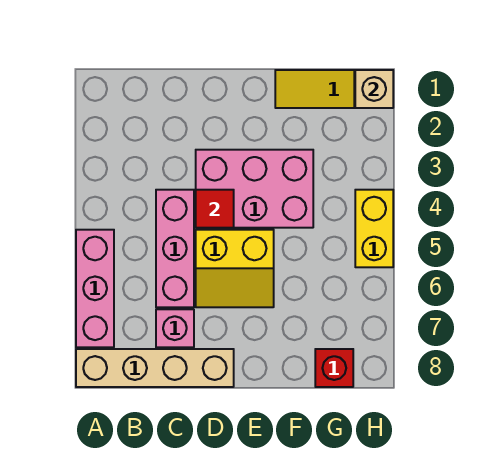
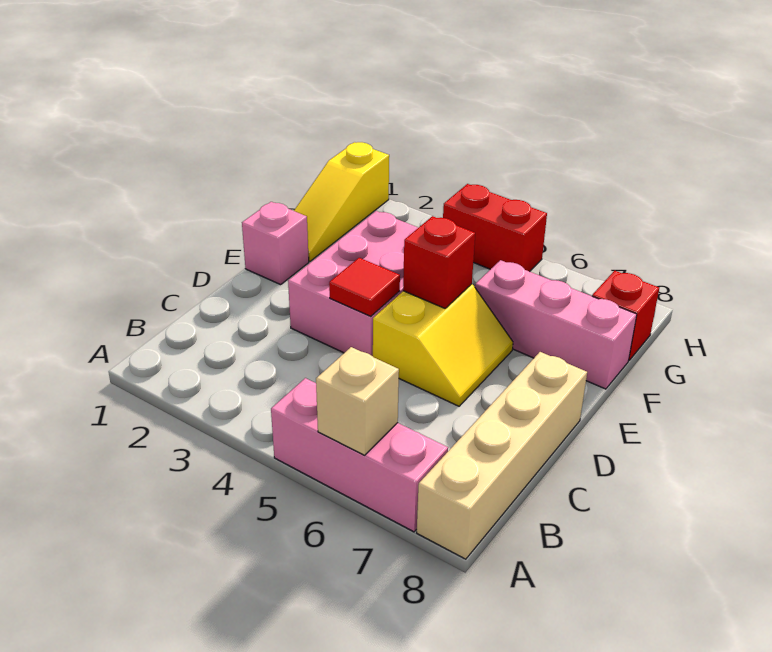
pink 1x3 brick [156,190,194,307] -> pink 1x3 brick moved to [475,260,637,389]
pink 1x1 brick [156,309,194,347] -> pink 1x1 brick moved to [242,202,309,285]
none -> red 1x1 brick [403,216,475,308]
tan 1x1 brick [355,70,393,108] -> tan 1x1 brick moved to [316,347,399,455]
yellow 1x2 brick [355,190,393,267] -> red 1x2 brick [443,184,547,272]

